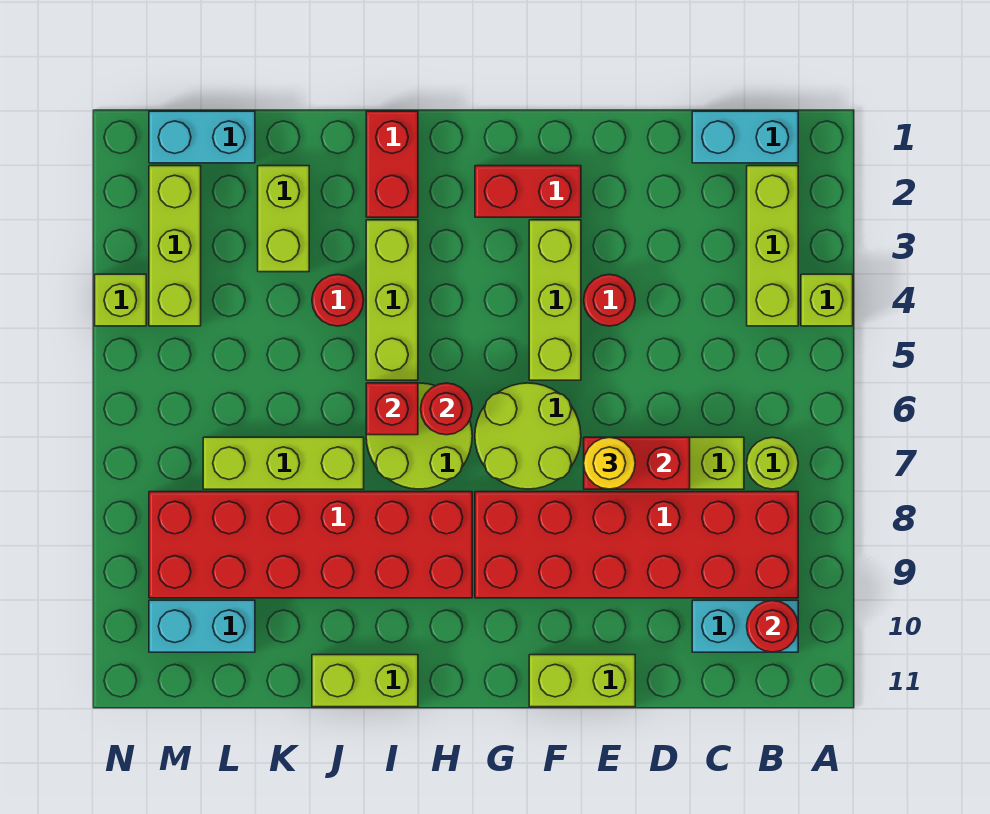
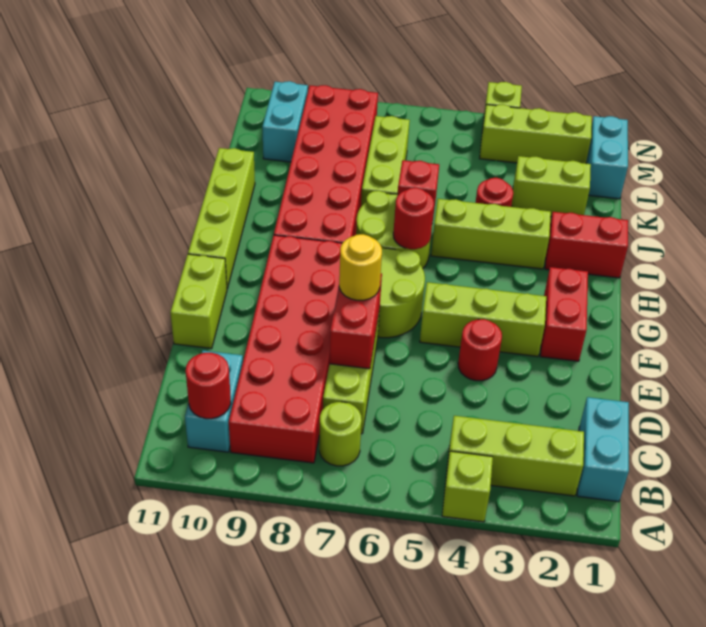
lime 1x2 brick [312,655,418,707] -> lime 1x4 brick [188,148,255,289]

